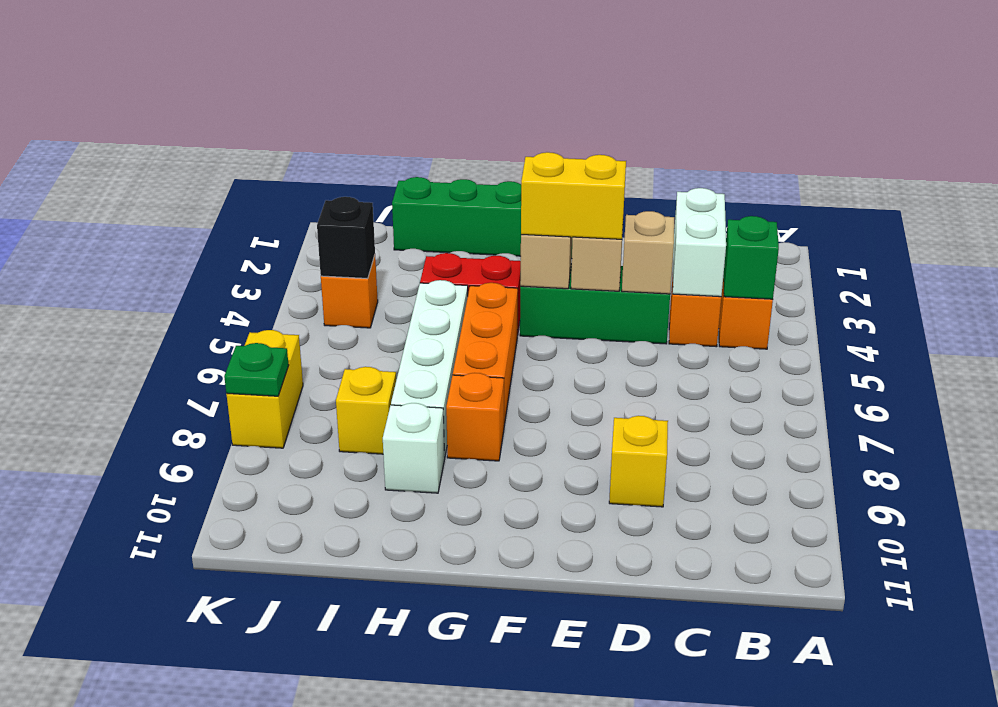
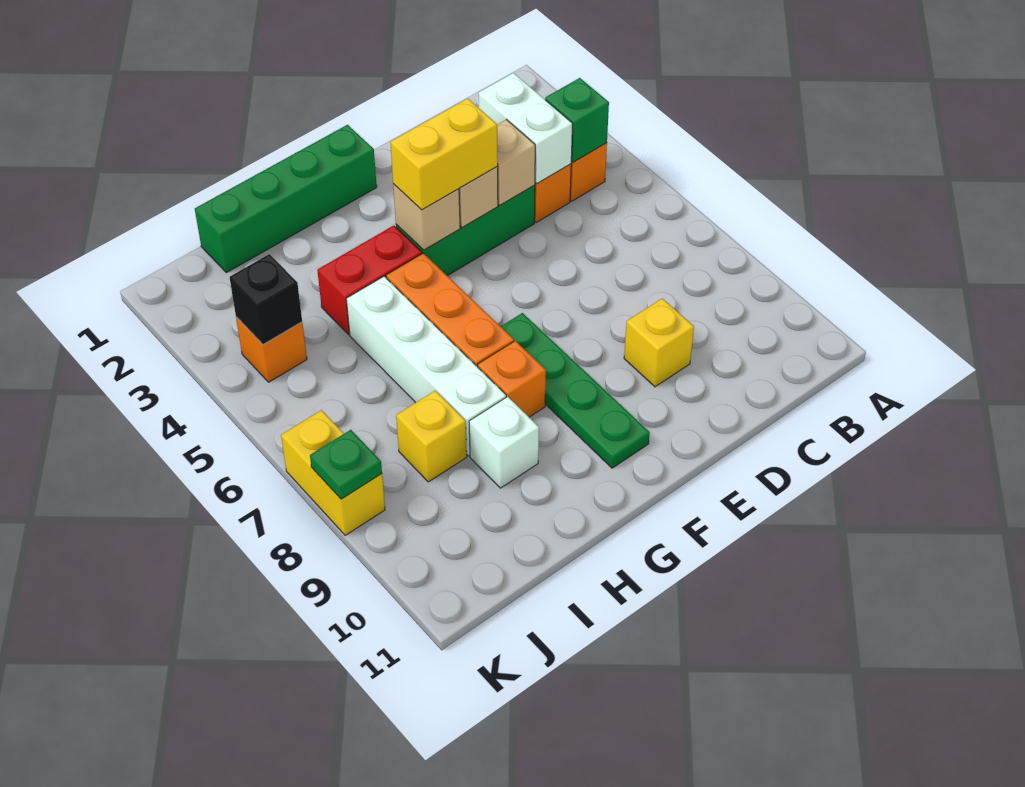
none -> green 1x4 plate [500,313,650,468]

